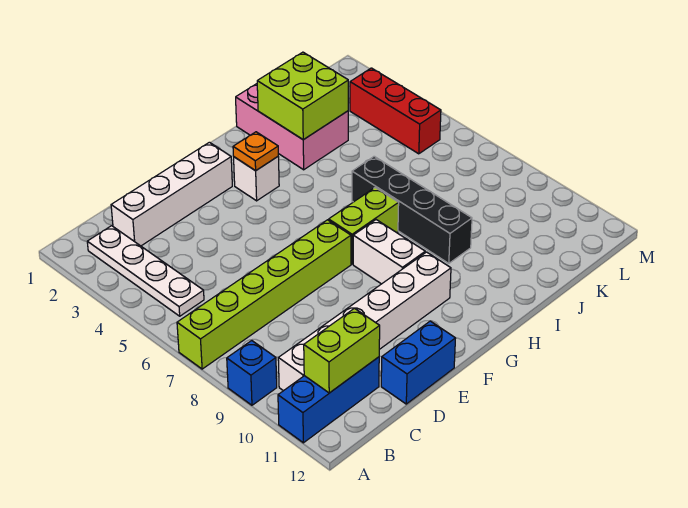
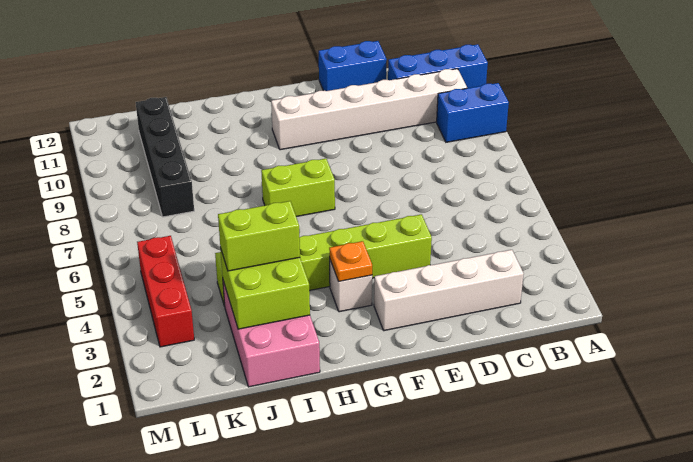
lime 1x6 brick [177,220,351,369] -> lime 1x6 brick moved to [215,214,432,306]
blue 1x1 brick [227,341,277,405] -> blue 1x2 brick [437,83,509,142]
white 1x4 plate [87,226,204,316] -> none
lime 1x2 brick [304,308,380,393] -> lime 1x2 brick moved to [218,201,300,271]
white 1x2 brick [353,220,425,284] -> none
black 1x4 brick [352,156,472,263] -> black 1x4 brick moved to [136,97,194,217]

